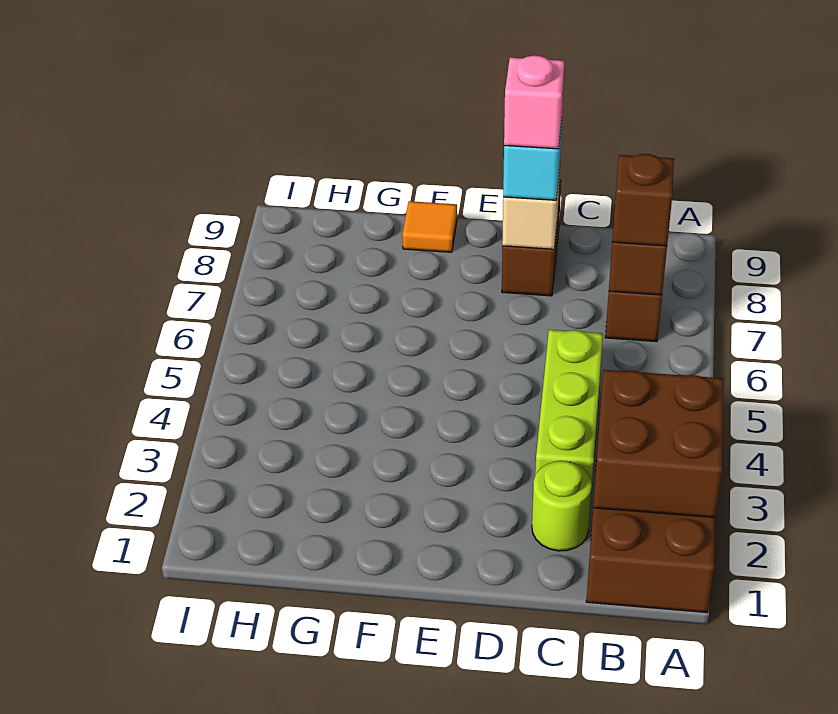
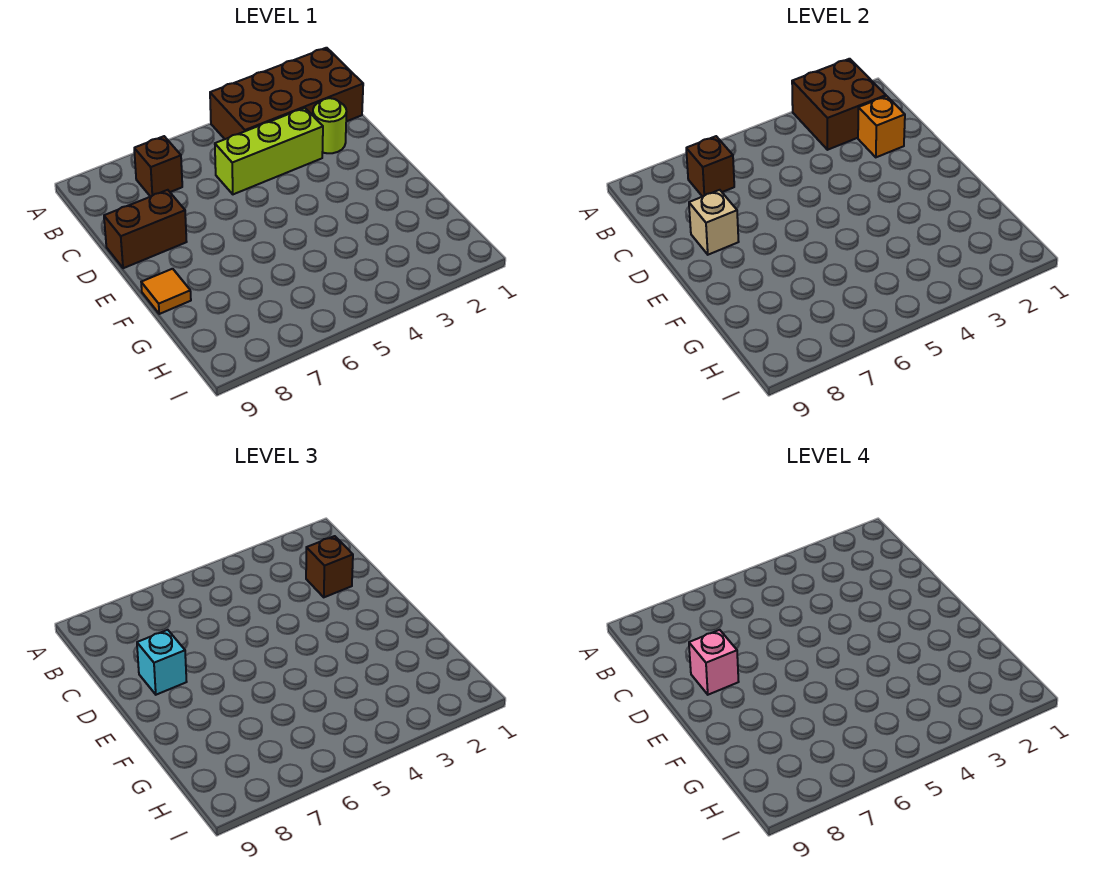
brown 1x1 brick [612,154,674,246] -> brown 1x1 brick moved to [306,536,353,597]
none -> orange 1x1 brick [858,96,905,157]

